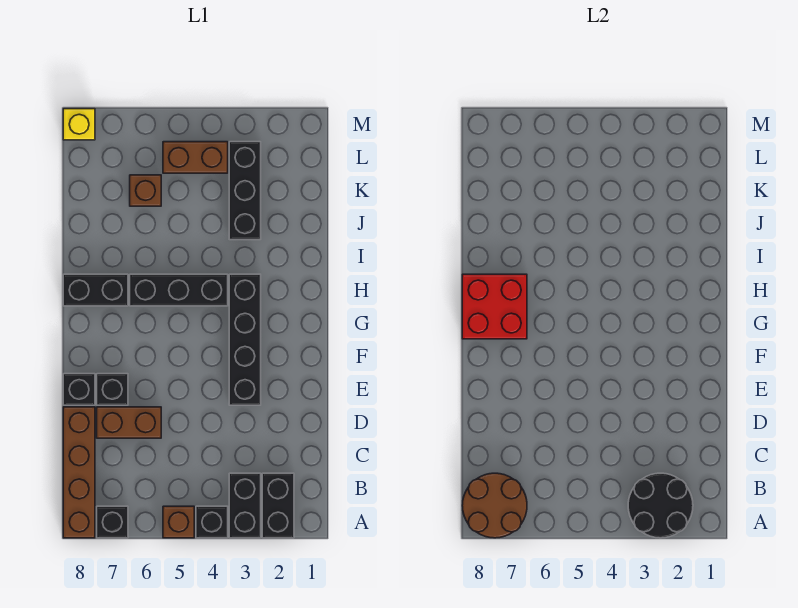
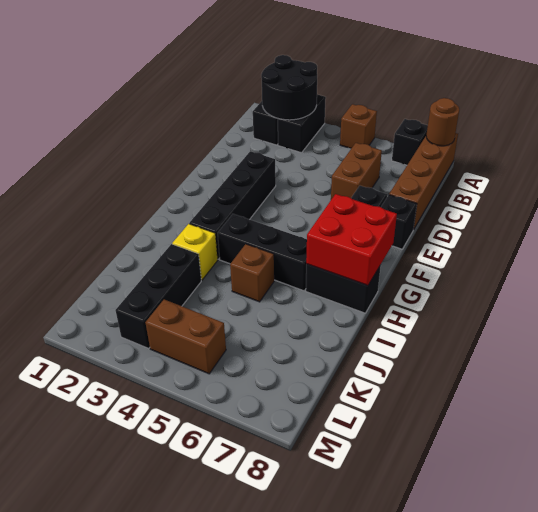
black 1x1 brick [196,506,228,538] -> none
brown 2x2 round brick [462,473,527,538] -> brown 1x1 round brick [426,98,459,146]
brown 1x2 brick [97,407,161,438] -> brown 1x2 brick turned to [331,143,382,199]
brown 1x1 brick [130,175,161,206] -> brown 1x1 brick moved to [230,244,274,302]
yellow 1x1 brick [63,109,95,140] -> yellow 1x1 brick moved to [172,224,218,280]

